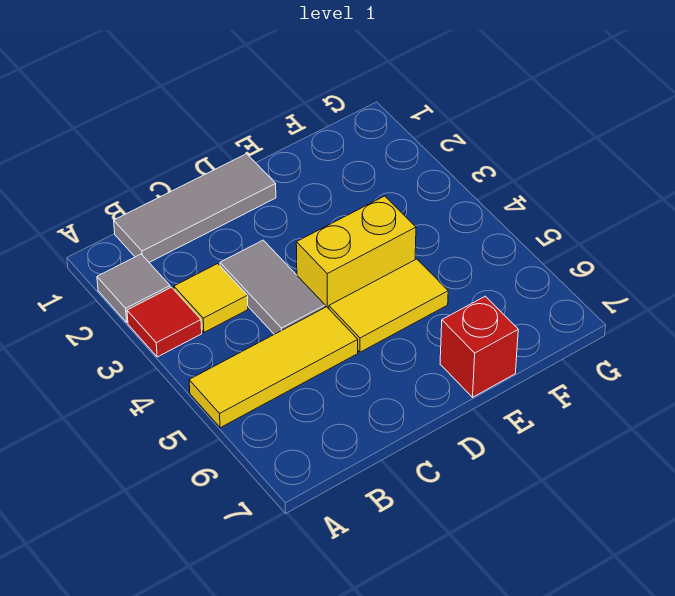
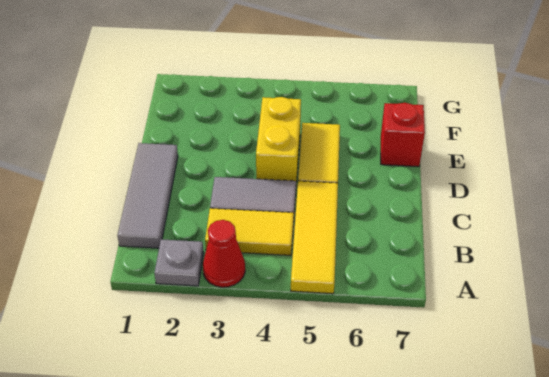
grey 1x1 tile [97,254,170,322] -> grey 1x1 plate [154,239,204,286]
red 1x1 tile [127,287,202,357] -> red 1x1 cone [203,220,245,287]
yellow 1x1 tile [174,264,248,332] -> yellow 1x2 tile [205,208,294,255]

